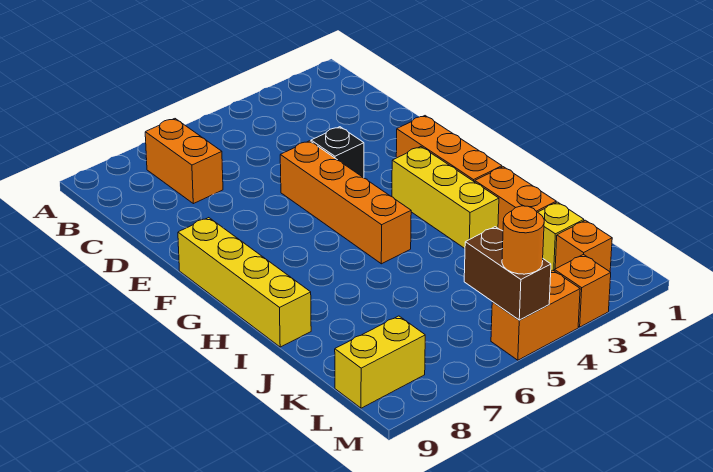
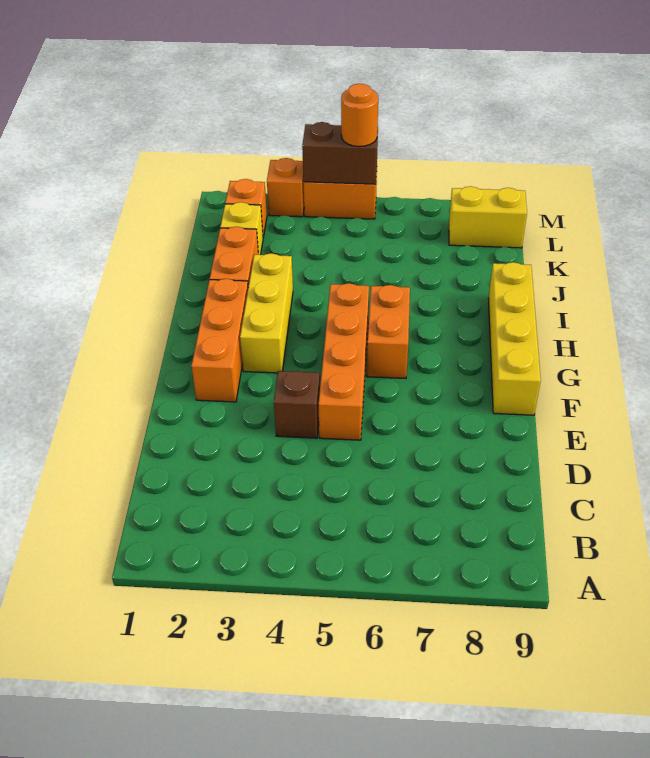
orange 1x2 brick [145,119,223,204] -> orange 1x2 brick moved to [367,285,410,378]
black 1x1 brick [311,127,364,178] -> brown 1x1 brick [274,371,320,438]
brown 1x2 brick [464,227,551,320] -> brown 1x2 brick turned to [302,122,378,184]

